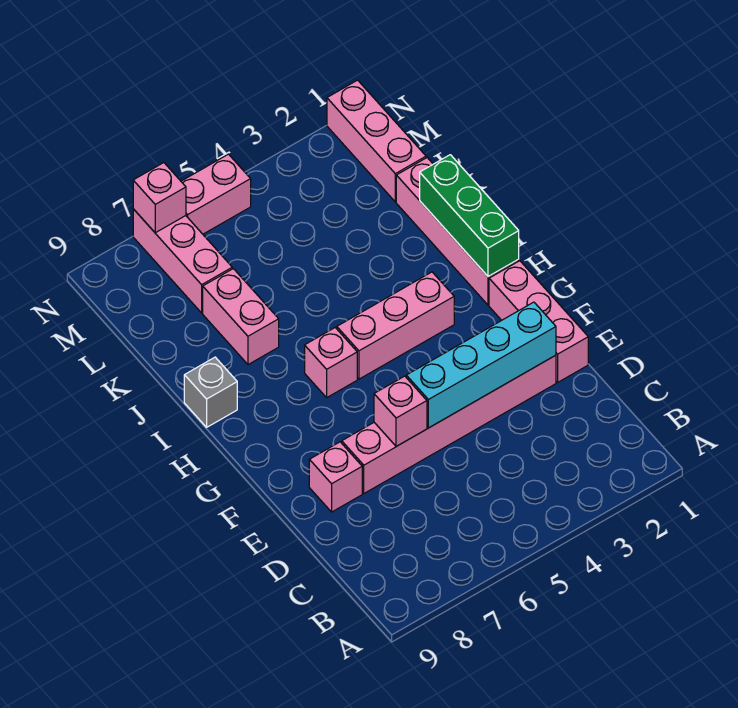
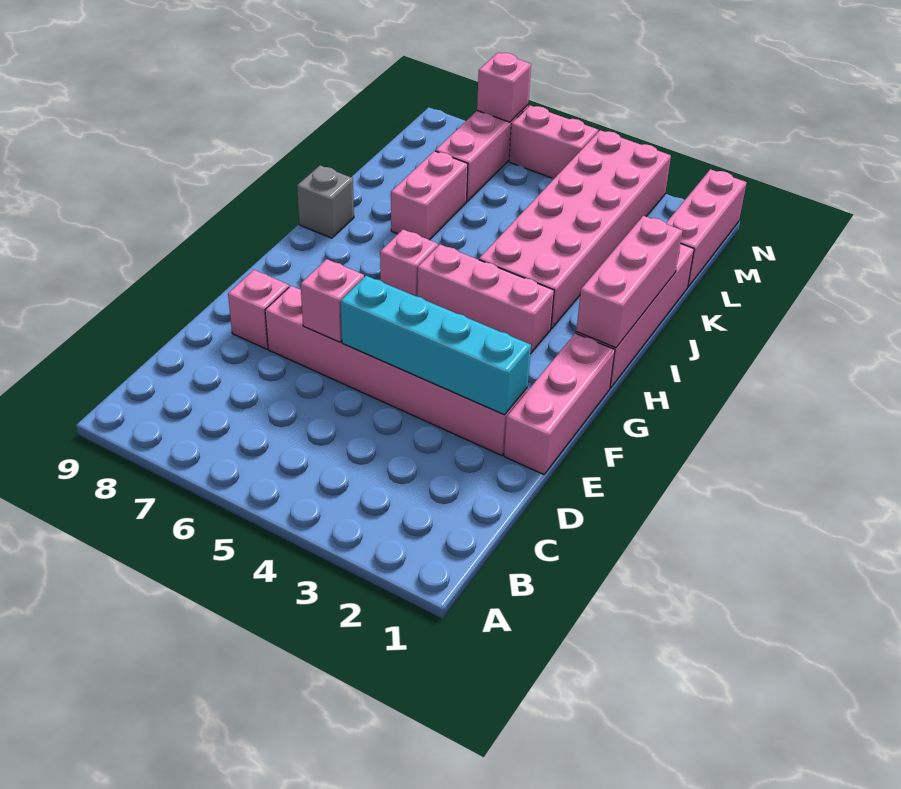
green 1x3 brick [420,155,519,277] -> pink 1x3 brick [576,216,682,348]
none -> pink 2x6 brick [479,130,671,329]

